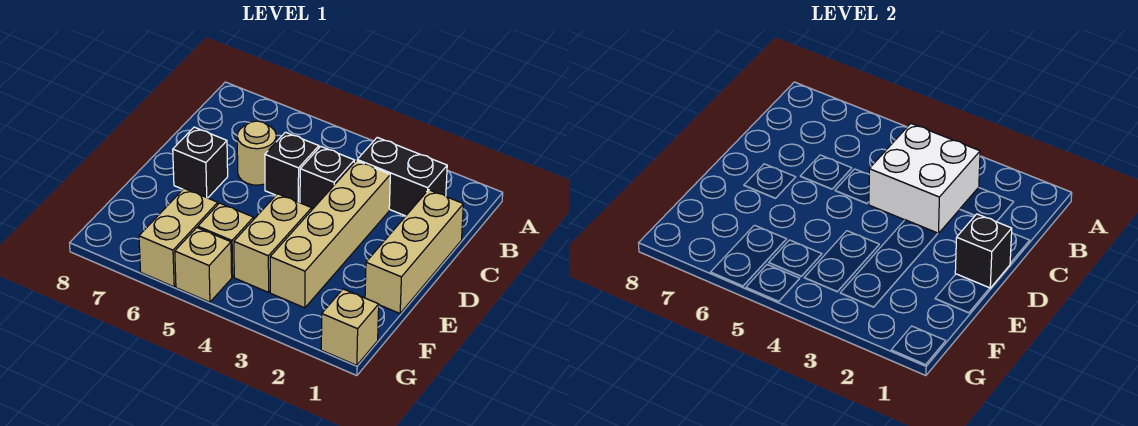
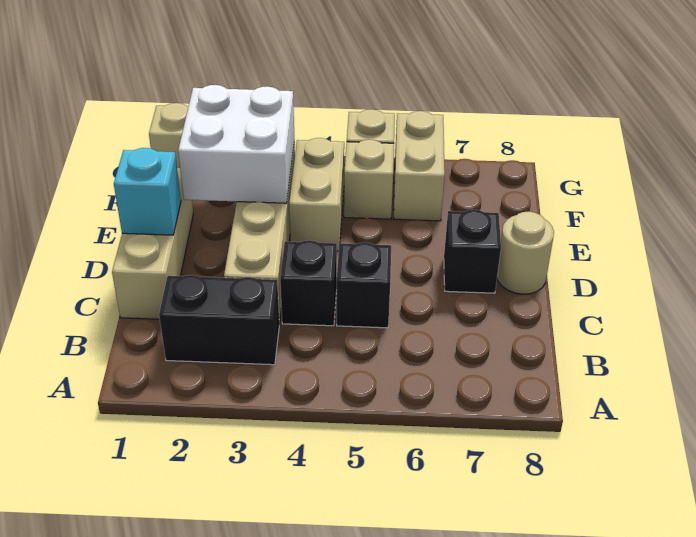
white 2x2 brick [869,124,980,234] -> white 2x2 brick moved to [178,85,294,203]
tan 1x1 round brick [237,121,276,185] -> tan 1x1 round brick moved to [497,212,554,294]
black 1x1 brick [955,214,1012,288] -> cyan 1x1 brick [114,148,181,235]

